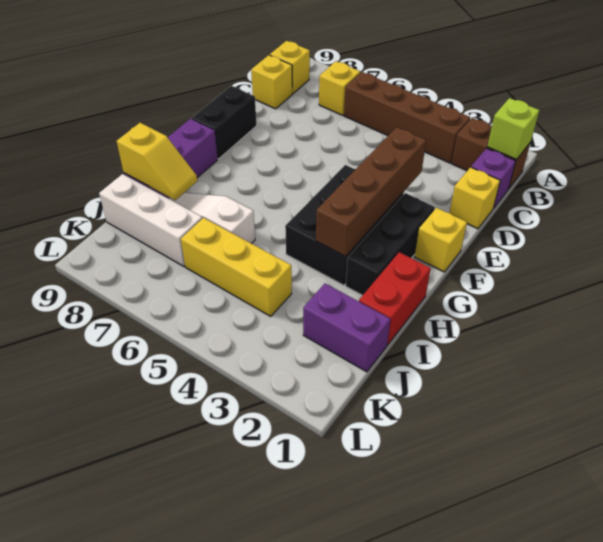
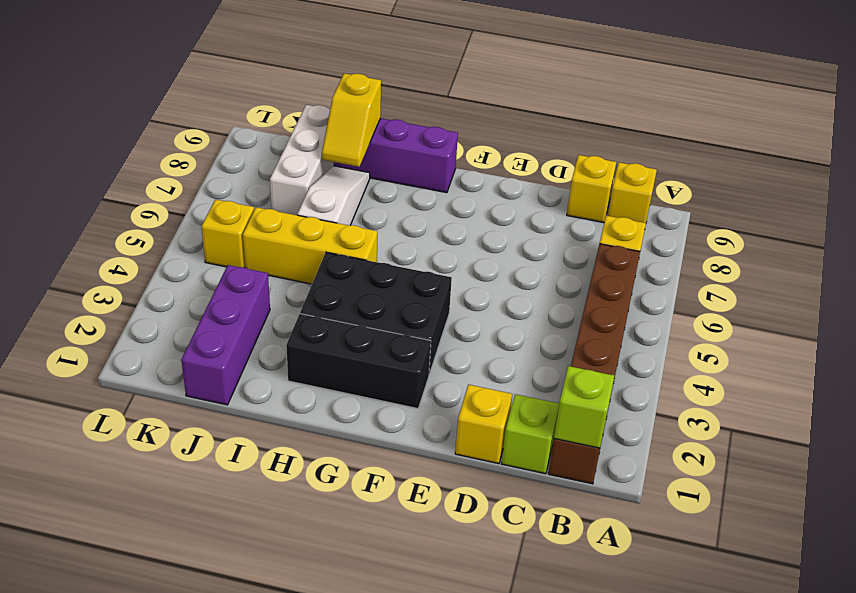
purple 1x1 brick [471,148,516,208] -> lime 1x1 brick [502,394,559,474]
brown 1x4 brick [316,127,426,257] -> none
black 1x2 brick [192,86,257,159] -> none
yellow 1x1 brick [415,208,467,272] -> yellow 1x1 brick moved to [201,199,254,268]
red 1x2 brick [359,252,431,345] -> none
purple 1x2 brick [303,284,391,372] -> purple 1x3 brick [181,265,270,405]
yellow 1x3 brick [181,218,292,316] -> yellow 1x3 brick turned to [243,207,377,284]

